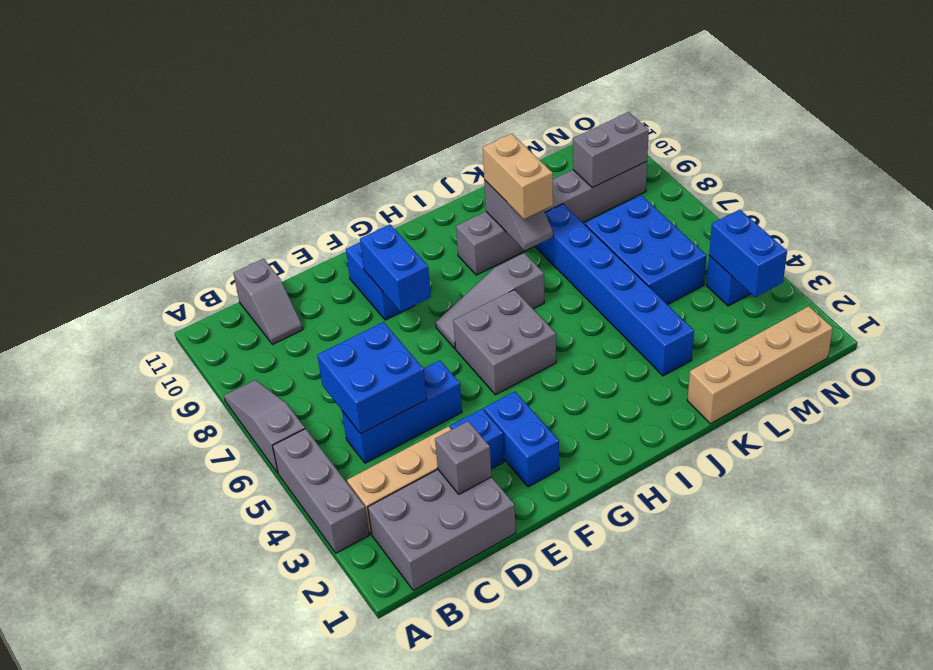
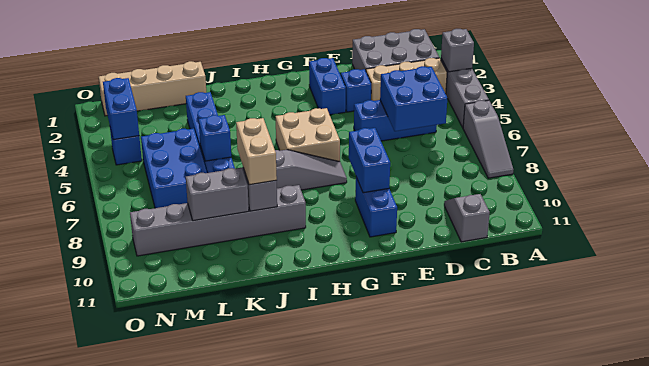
grey 1x1 brick [435,421,492,494] -> grey 1x1 brick moved to [441,29,474,72]
grey 2x2 brick [453,290,556,395] -> tan 2x2 brick [276,108,340,161]
none -> blue 1x1 brick [199,115,231,161]
grey 1x2 brick [573,112,649,188] -> grey 1x2 brick moved to [186,168,249,221]

